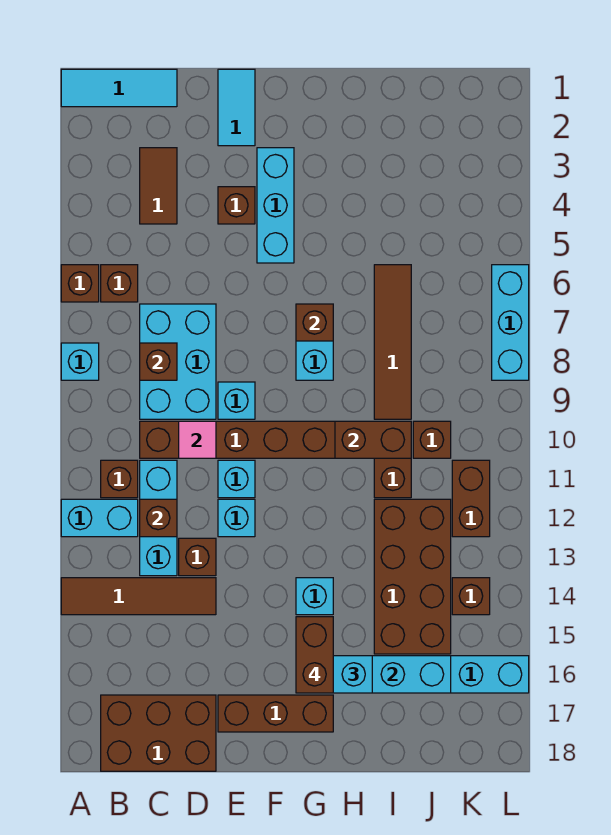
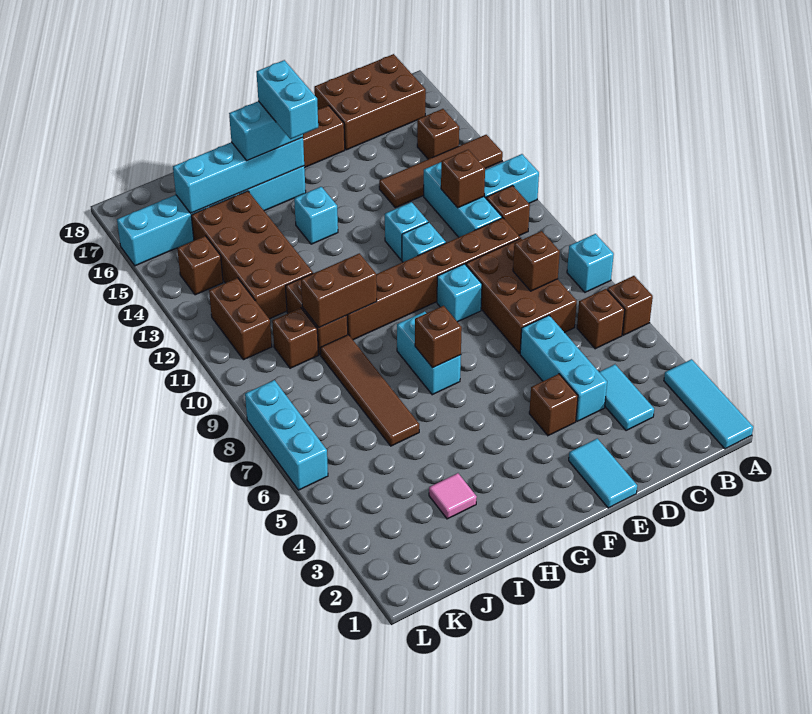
cyan 1x3 tile [61,69,177,107] -> cyan 1x3 tile turned to [664,359,753,449]
brown 1x2 tile [140,148,177,224] -> cyan 1x2 tile [599,364,654,431]
cyan 2x3 brick [140,304,216,419] -> brown 2x3 brick [466,238,577,354]
pink 1x1 tile [179,421,216,458] -> pink 1x1 tile moved to [429,473,477,519]
brown 1x1 brick [179,538,216,576] -> brown 1x1 brick moved to [417,109,459,159]
cyan 1x3 brick [257,148,294,263] -> cyan 1x3 brick moved to [520,315,607,421]
brown 1x2 brick [296,617,333,693] -> cyan 1x2 brick [257,60,318,139]

